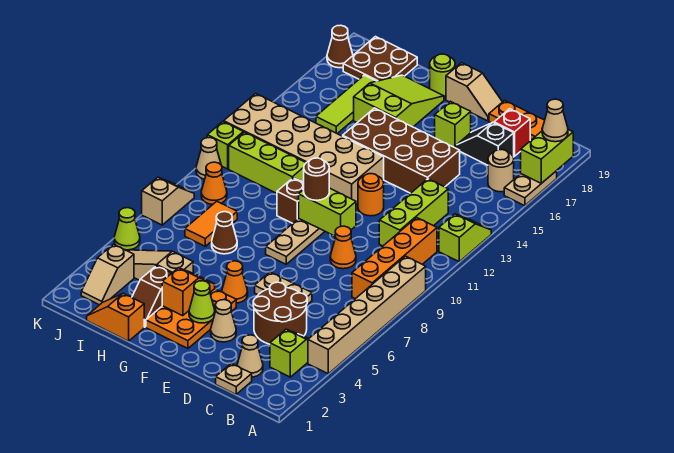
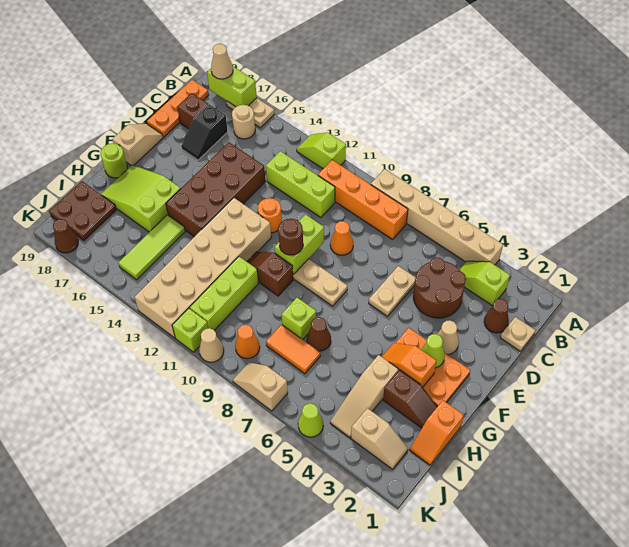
tan 1x1 cone [237,335,263,377] -> brown 1x1 cone [484,299,509,333]
red 1x1 brick [494,109,530,156] -> brown 1x1 brick [177,93,208,129]
lime 1x1 brick [435,101,471,148] -> lime 1x1 brick moved to [282,298,316,340]
orange 1x1 cone [222,261,248,303] -> none
lime 1x3 tile [316,75,376,134] -> lime 1x3 tile turned to [118,215,185,280]

